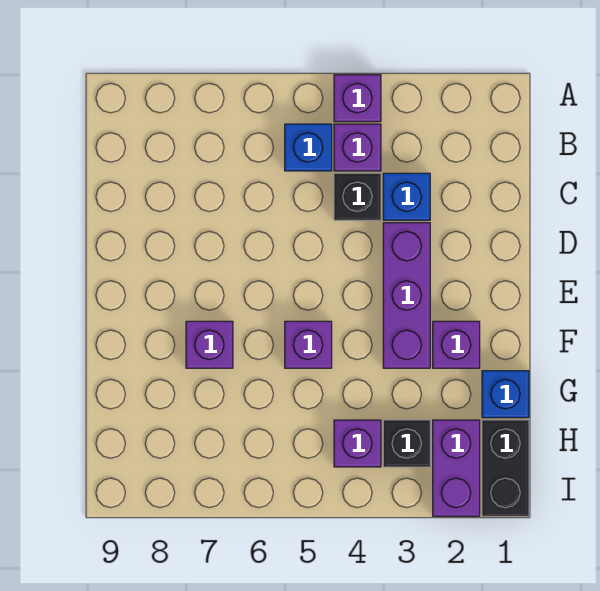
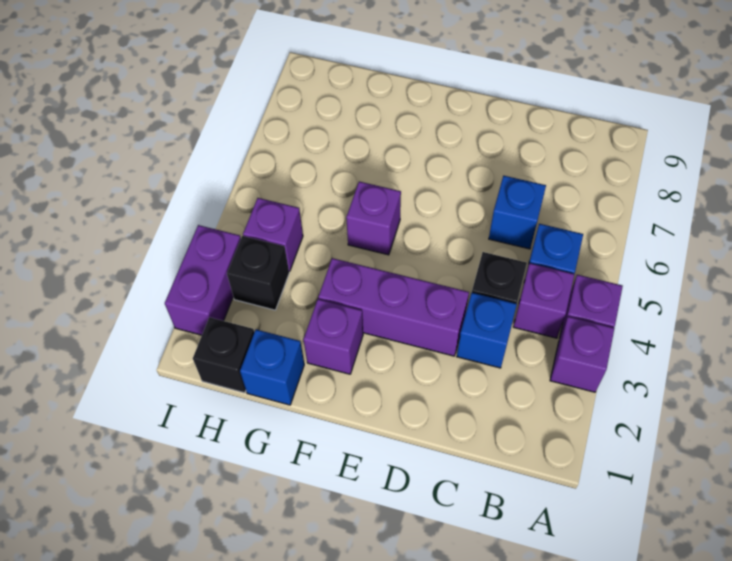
none -> blue 1x1 brick [489,176,546,249]
purple 1x1 brick [186,321,233,368] -> purple 1x1 brick moved to [550,316,614,392]
black 1x2 brick [482,420,529,516] -> black 1x1 brick [193,317,254,393]
purple 1x2 brick [433,420,480,516] -> purple 1x2 brick turned to [165,225,241,335]

